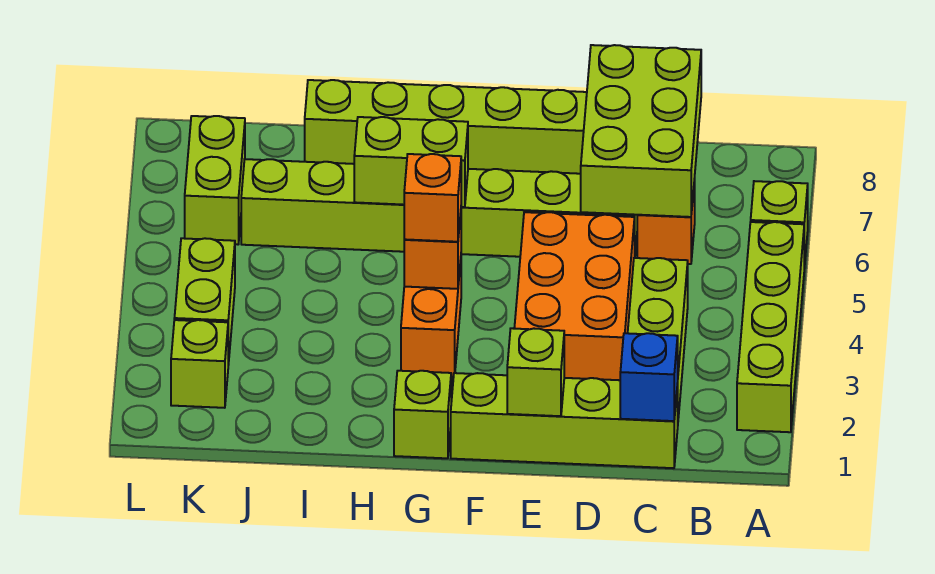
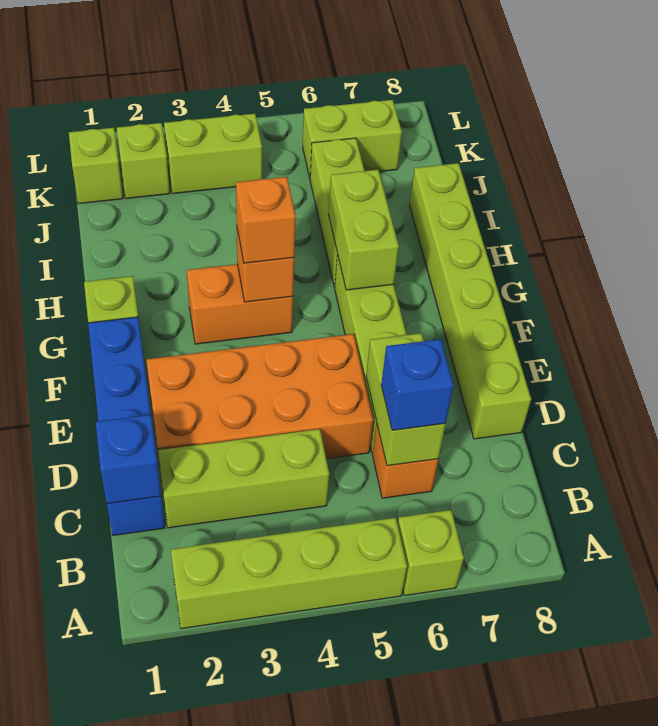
lime 1x4 brick [451,373,678,468] -> blue 1x4 brick [88,317,165,535]
lime 2x3 brick [581,45,701,217] -> lime 1x2 brick [366,333,446,466]
none -> blue 1x1 brick [381,339,454,430]
orange 2x3 brick [514,212,635,380] -> orange 2x4 brick [147,334,373,465]
lime 1x1 brick [507,328,564,416] -> lime 1x1 brick moved to [69,128,123,204]

